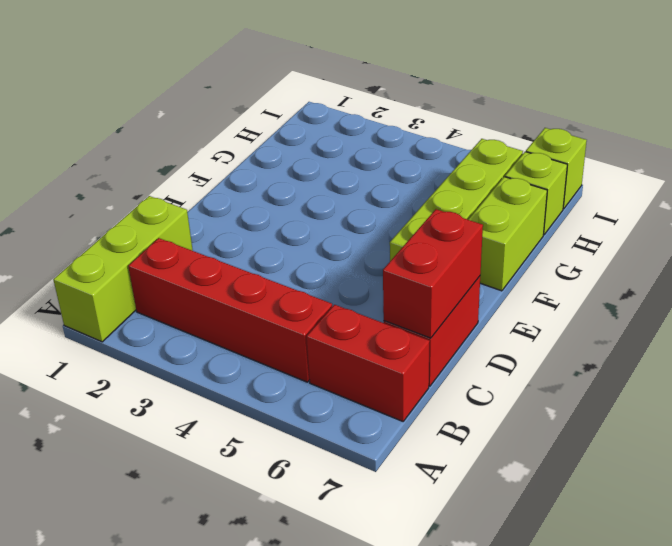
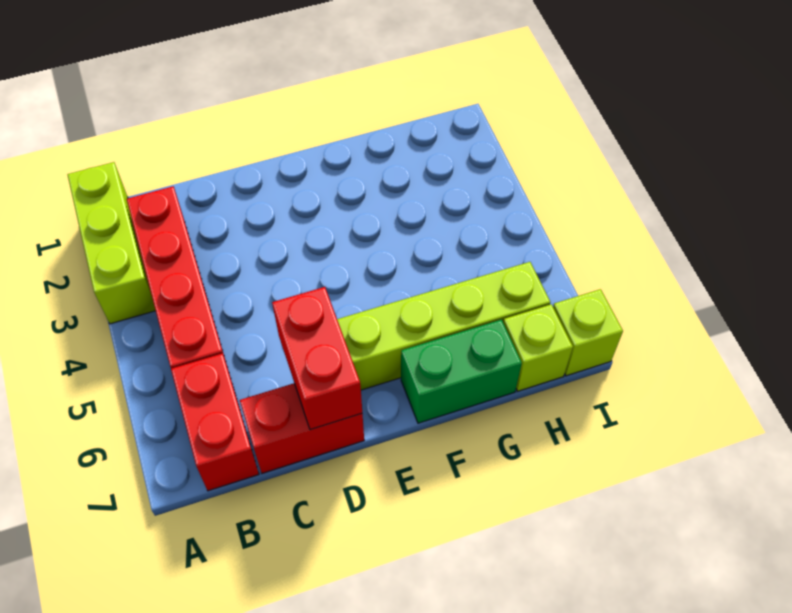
lime 1x3 brick [53,196,193,342] -> lime 1x3 brick turned to [67,162,156,324]
red 1x2 brick [383,209,483,338] -> red 1x2 brick turned to [272,287,362,430]
lime 1x2 brick [468,177,547,291] -> green 1x2 brick [401,320,522,423]

